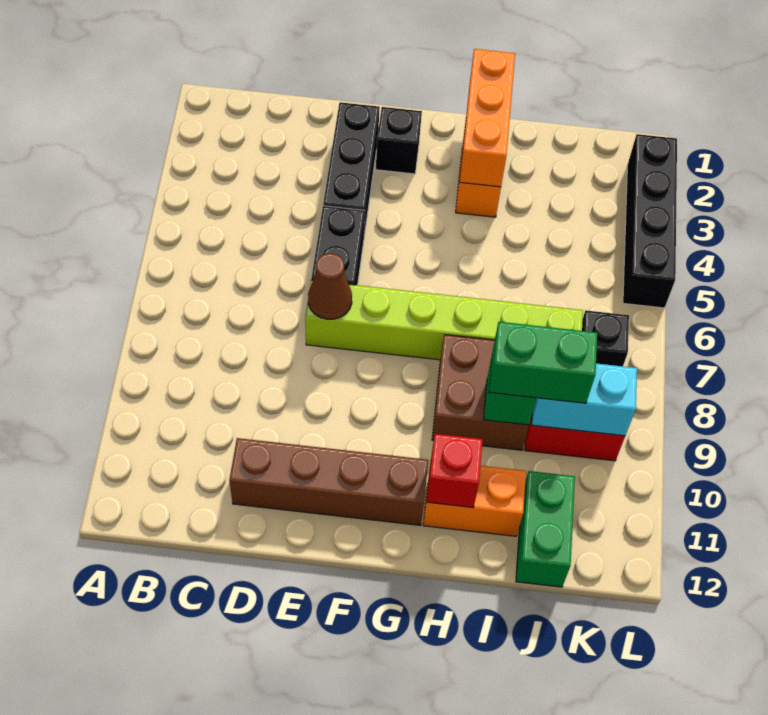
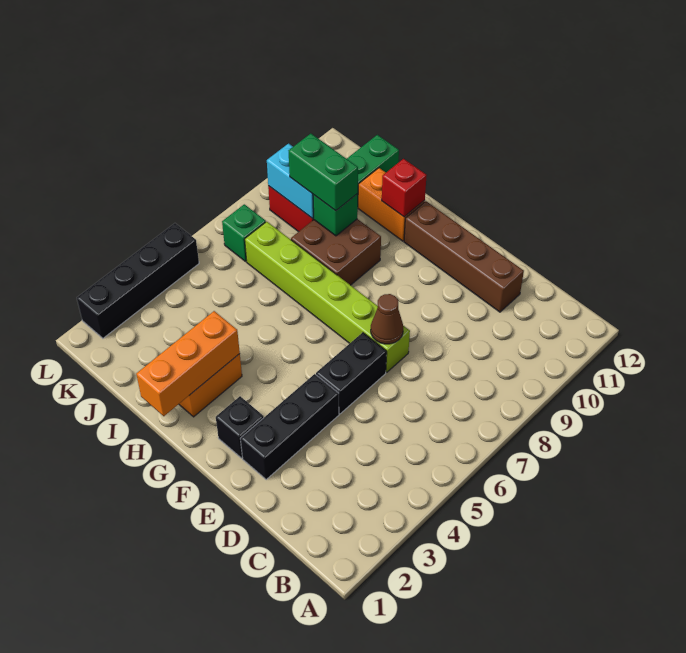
black 1x1 brick [582,310,629,366] -> green 1x1 brick [222,204,266,261]

